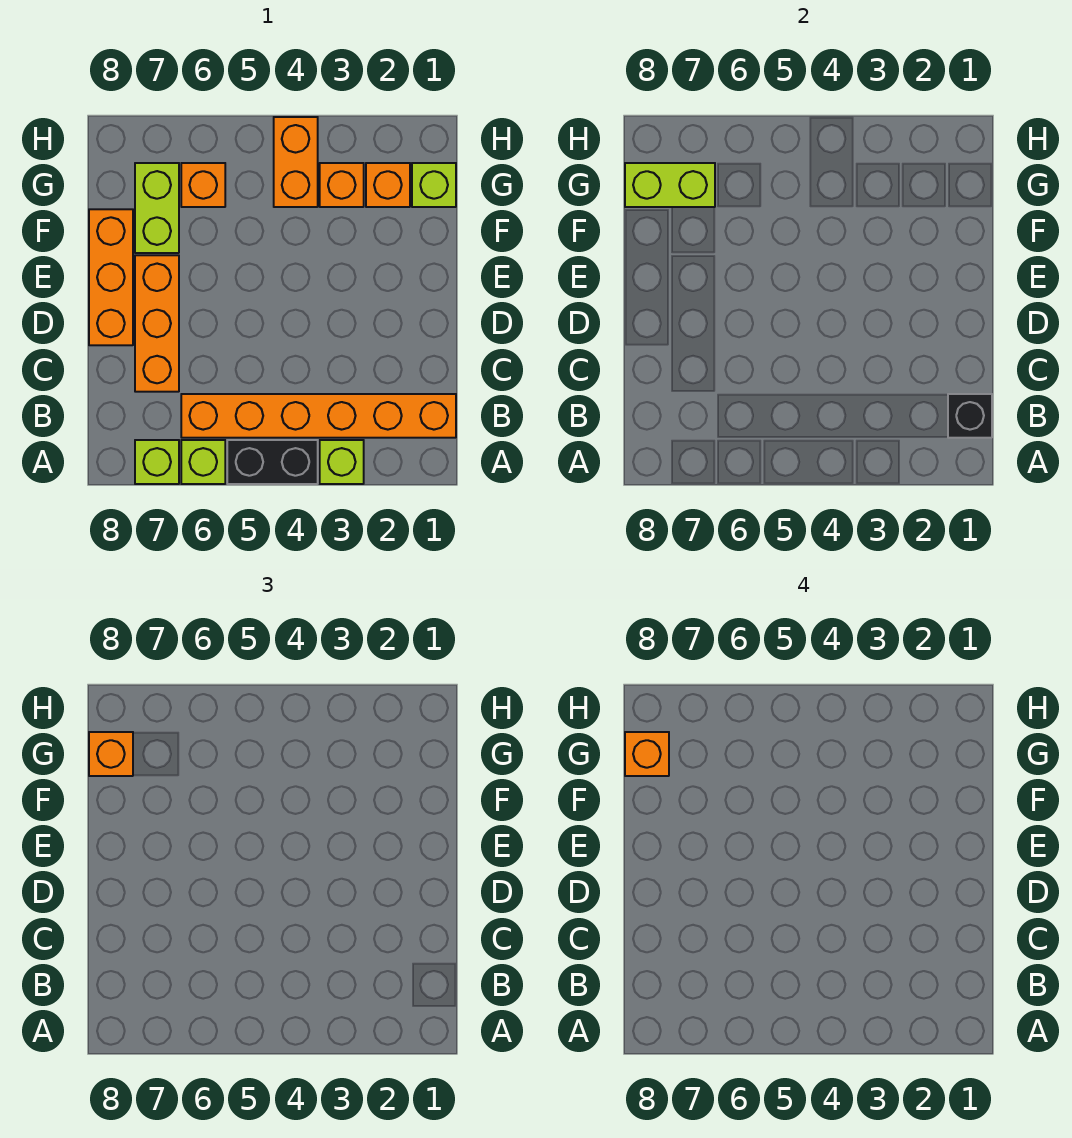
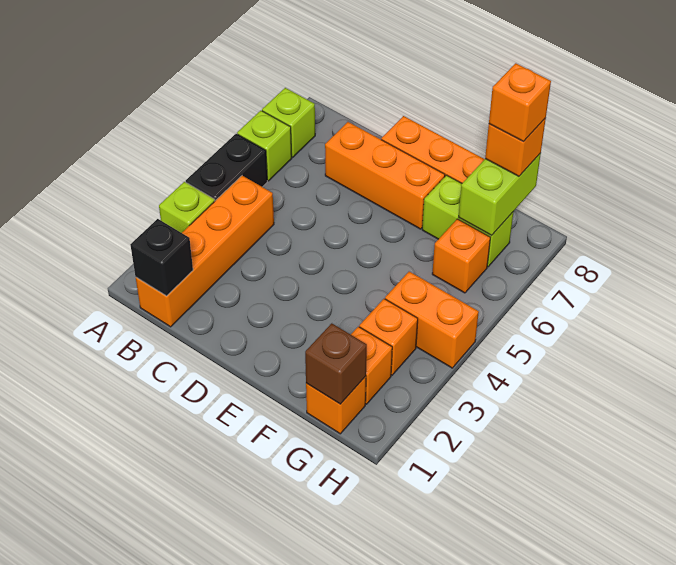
orange 1x6 brick [181,394,456,438] -> orange 1x4 brick [136,176,274,327]
lime 1x1 brick [412,163,456,207] -> orange 1x1 brick [306,376,366,434]
none -> brown 1x1 brick [305,323,367,404]

